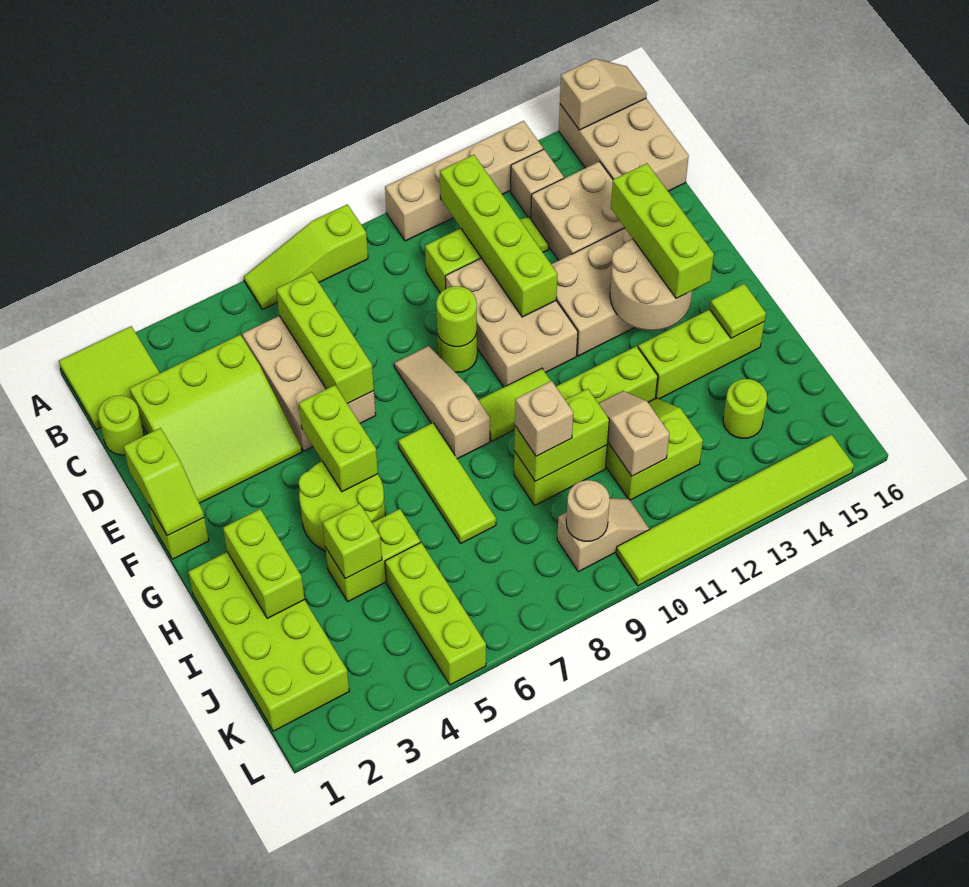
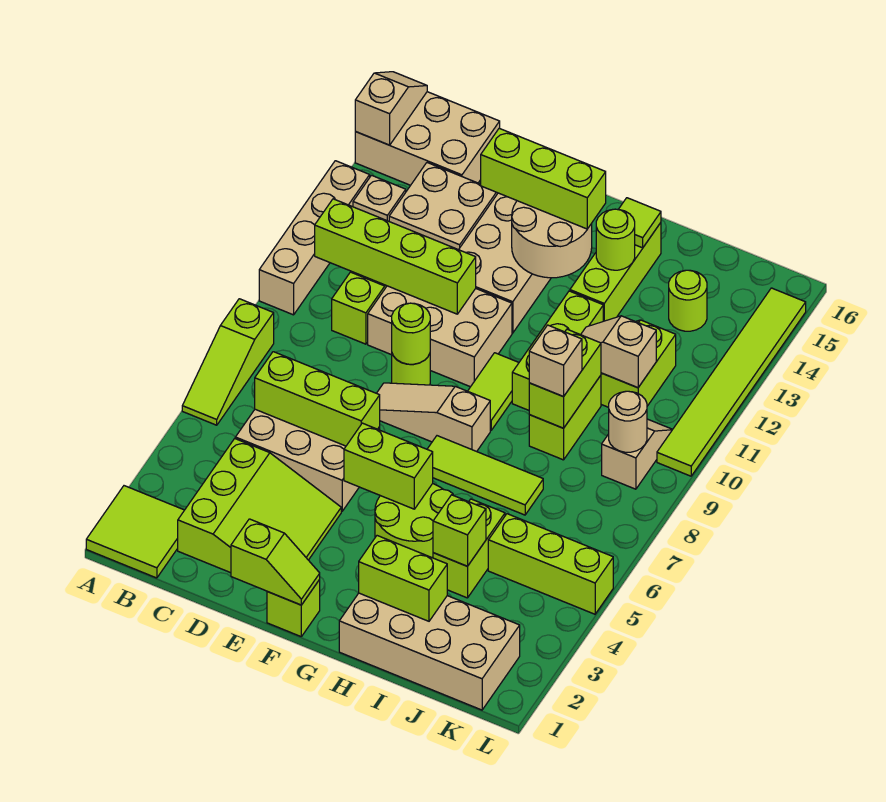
lime 1x1 round brick [98,395,144,455] -> lime 1x1 round brick moved to [596,209,635,270]
lime 2x4 brick [188,552,349,731] -> tan 2x4 brick [339,593,520,710]

